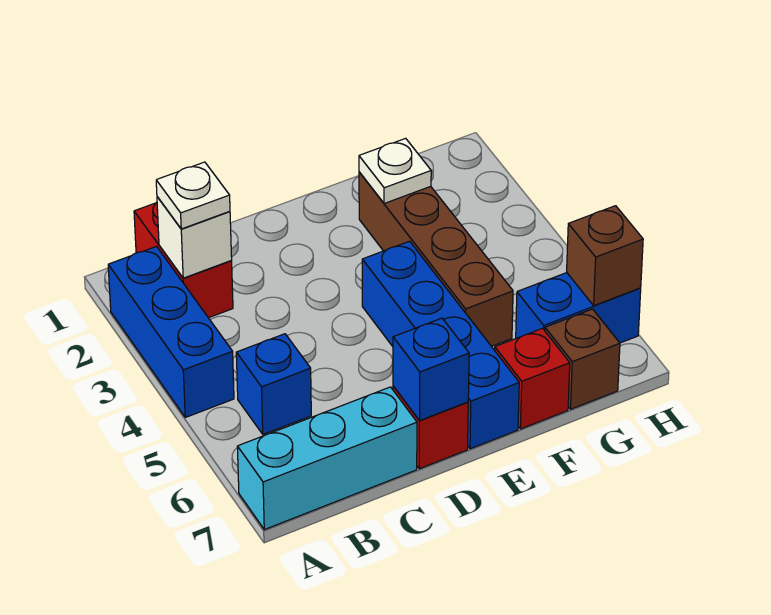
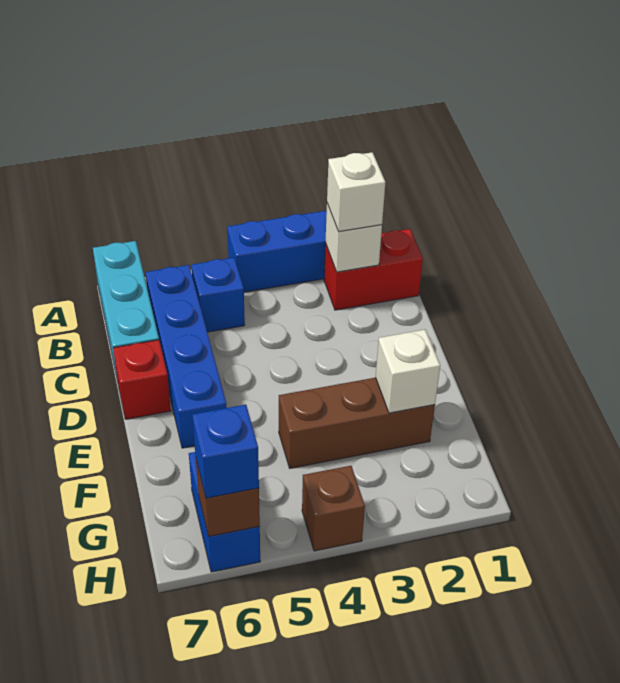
white 1x1 plate [156,162,230,229] -> white 1x1 brick [327,152,385,232]
blue 1x1 brick [393,318,469,421] -> blue 1x1 brick moved to [192,405,259,498]
blue 1x4 brick [362,241,519,449] -> blue 1x4 brick turned to [146,265,227,448]
brown 1x4 brick [359,172,513,346] -> brown 1x3 brick [279,378,435,468]
white 1x1 plate [359,138,431,204] -> white 1x1 brick [375,330,440,413]
red 1x1 brick [495,328,570,429] -> none
brown 1x1 brick [545,309,620,409] -> brown 1x1 brick moved to [302,466,365,551]

